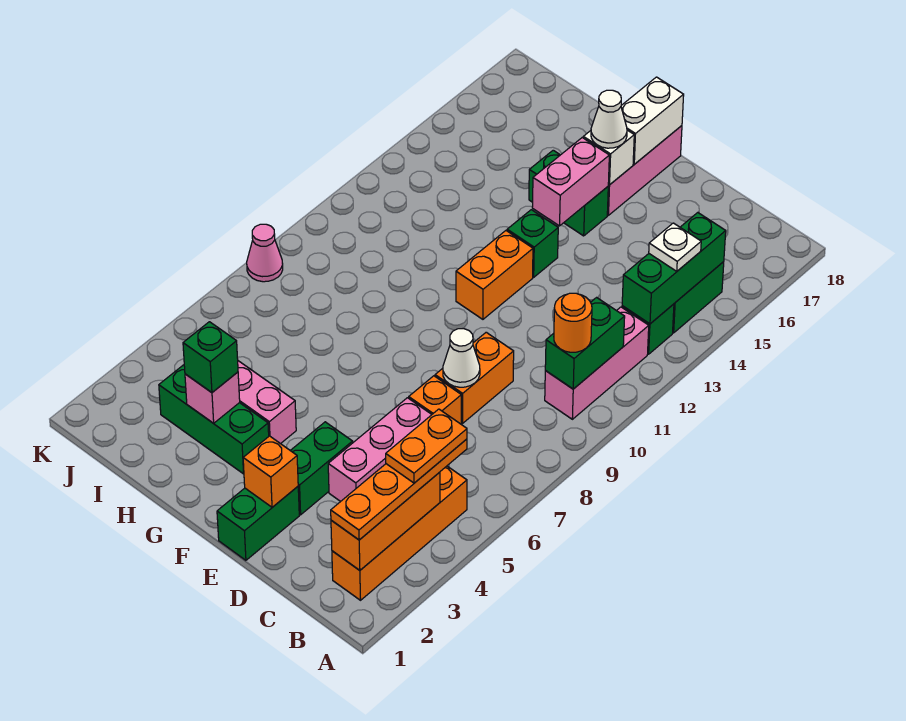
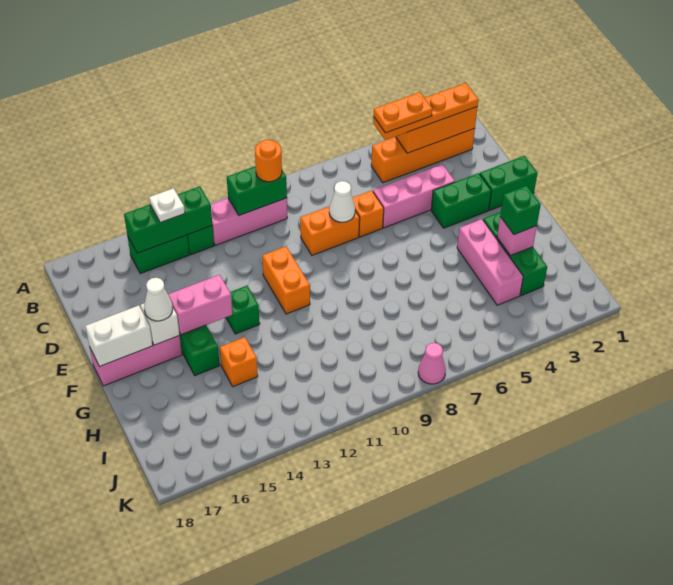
orange 1x1 brick [243,436,298,507] -> orange 1x1 brick moved to [220,337,258,387]
orange 1x2 brick [456,231,533,319] -> orange 1x2 brick turned to [262,246,310,314]

